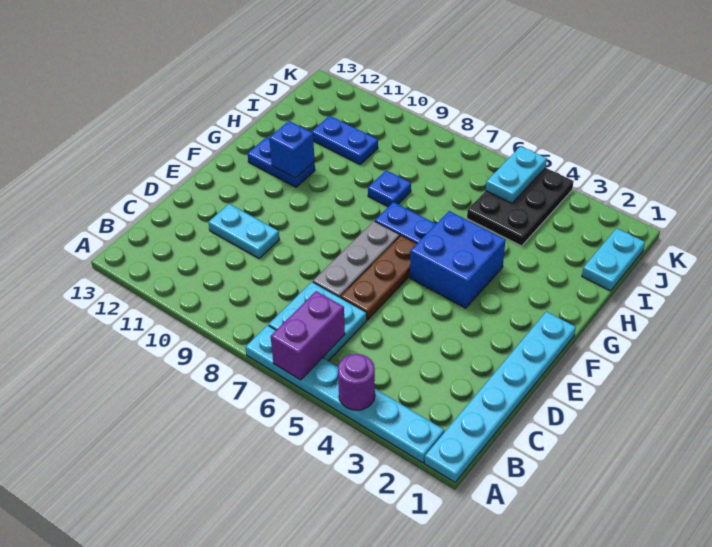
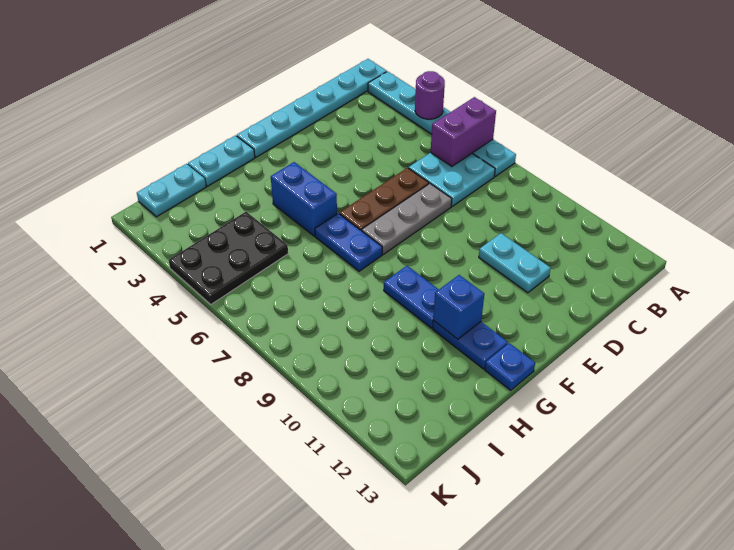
blue 2x2 brick [410,211,506,308] -> blue 1x2 brick [271,162,337,236]
blue 1x1 plate [368,170,411,207] -> blue 1x1 plate moved to [485,343,535,390]
blue 1x2 plate [312,116,378,164] -> blue 1x2 plate moved to [384,266,439,328]
cyan 1x2 plate [486,146,547,203] -> cyan 1x2 plate moved to [188,135,255,186]

